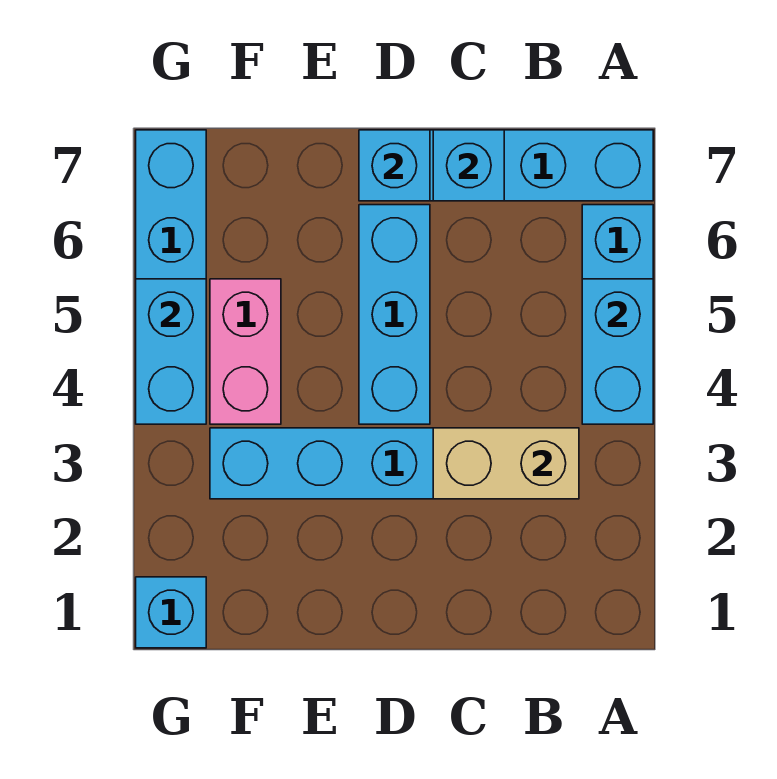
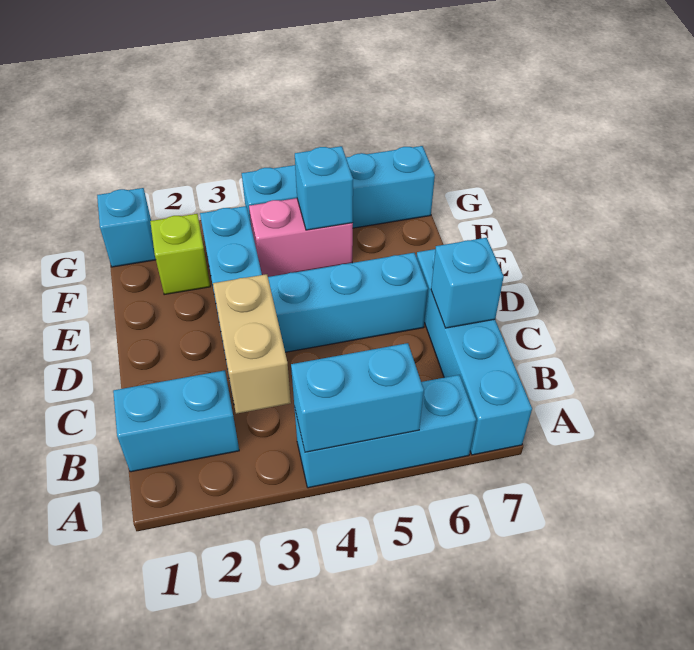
cyan 1x1 brick [359,130,430,201] -> cyan 1x1 brick moved to [295,146,353,230]
none -> lime 1x1 brick [150,214,210,295]
cyan 1x2 brick [136,279,206,424] -> cyan 1x2 brick moved to [113,370,239,472]

